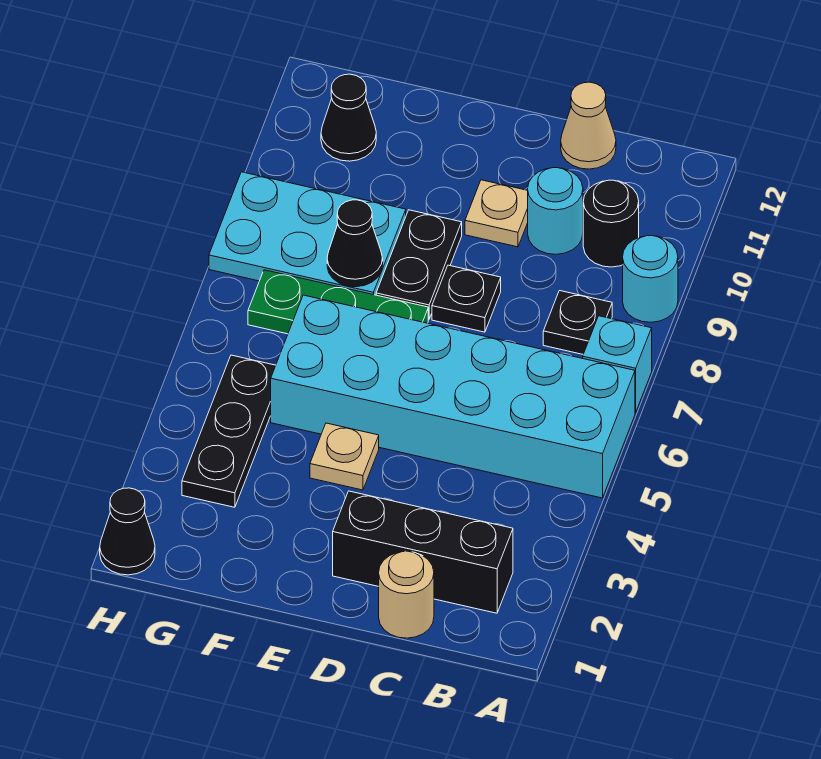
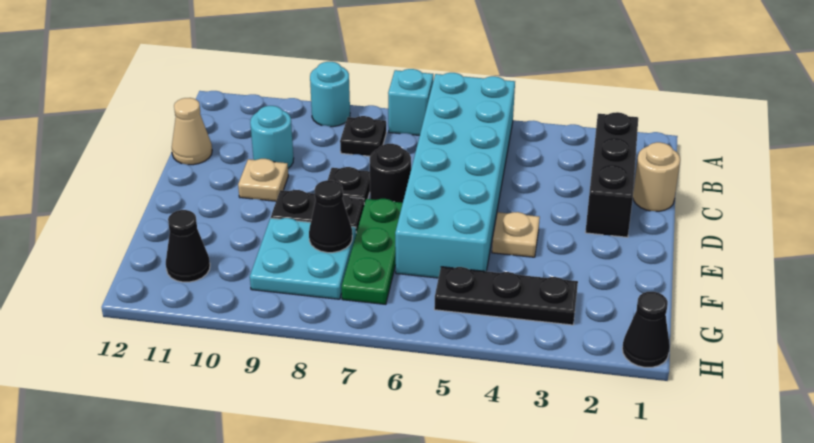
black 1x1 round brick [583,180,639,267] -> black 1x1 round brick moved to [370,144,411,203]
cyan 2x3 plate [209,172,406,295] -> cyan 2x2 plate [250,218,356,299]

